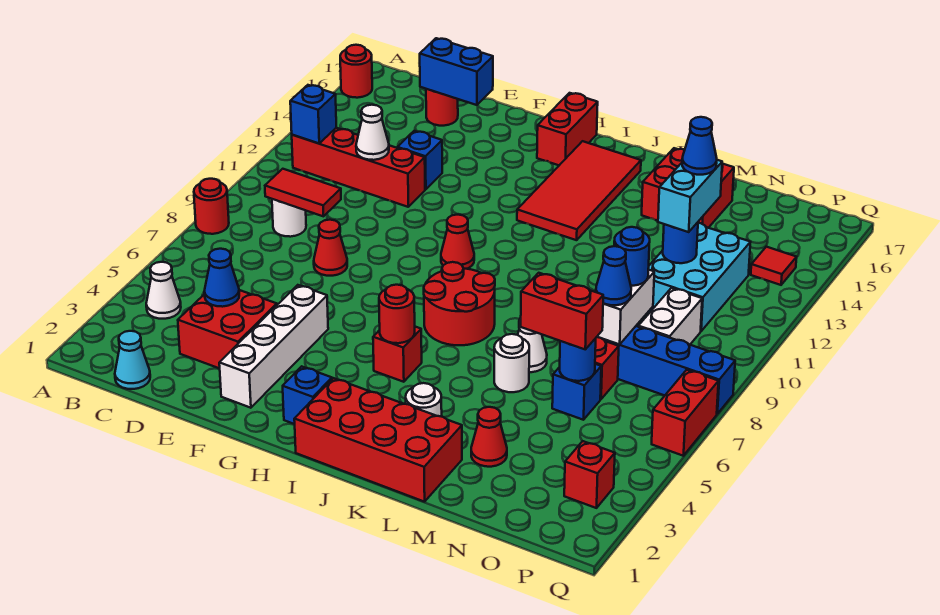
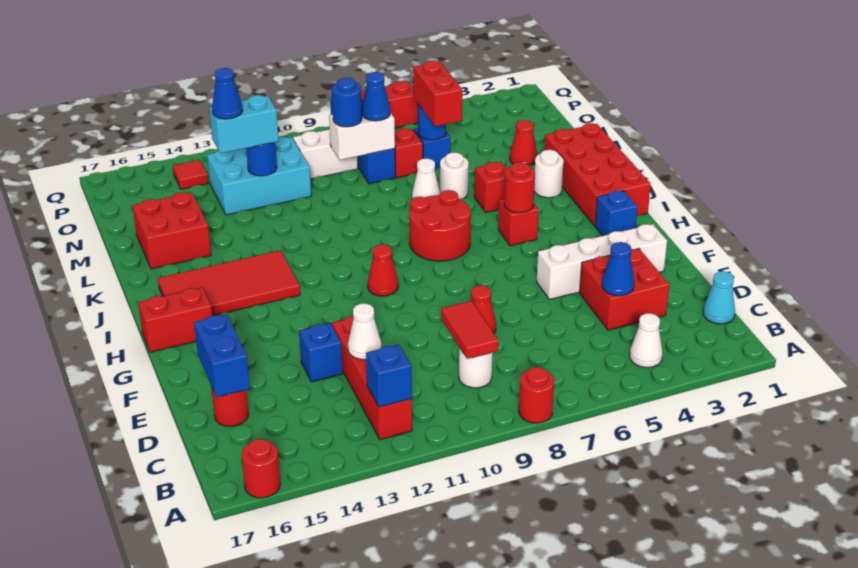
red 1x1 brick [564,441,615,508] -> red 1x1 brick moved to [474,162,507,212]

